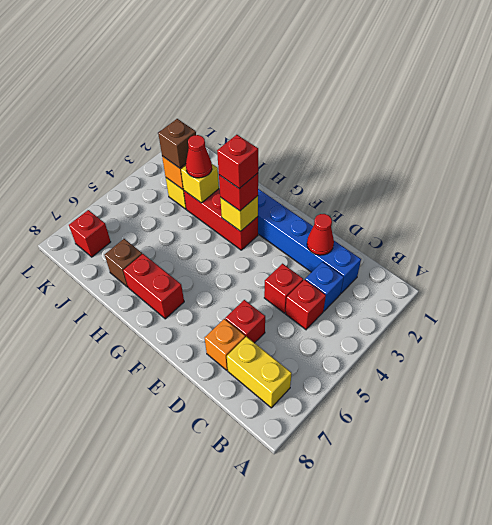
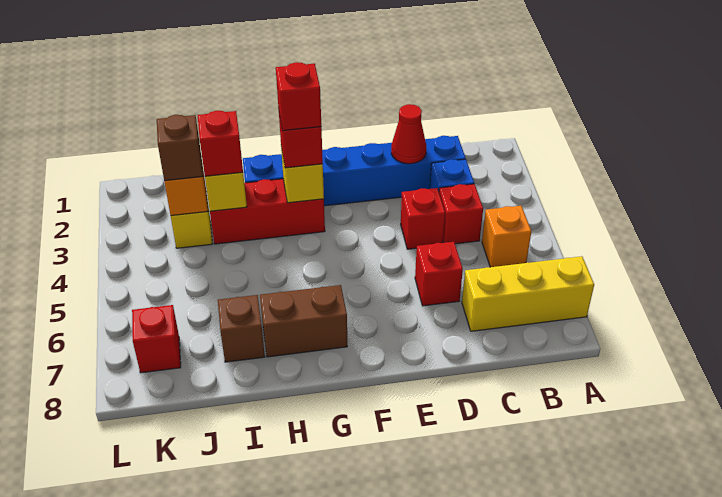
yellow 1x2 brick [227,337,292,408] -> yellow 1x3 brick [462,256,594,331]
orange 1x1 brick [205,319,245,370] -> orange 1x1 brick moved to [482,206,531,267]
red 1x2 brick [123,254,184,319] -> brown 1x2 brick [260,285,347,357]
red 1x1 cone [186,135,212,178] -> red 1x1 brick [198,111,243,176]

